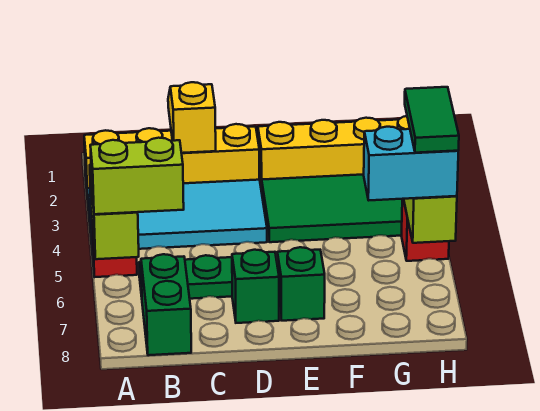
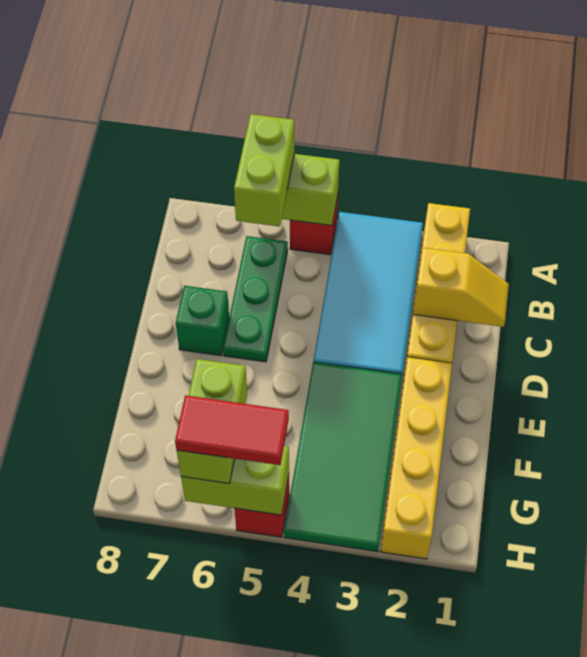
green 1x2 brick [141,254,191,355] -> none
green 1x1 brick [277,247,325,321] -> none
cyan 1x2 brick [364,127,458,200] -> lime 1x2 brick [177,359,247,484]
green 1x2 tile [405,87,459,153] -> red 1x2 tile [175,395,289,465]

